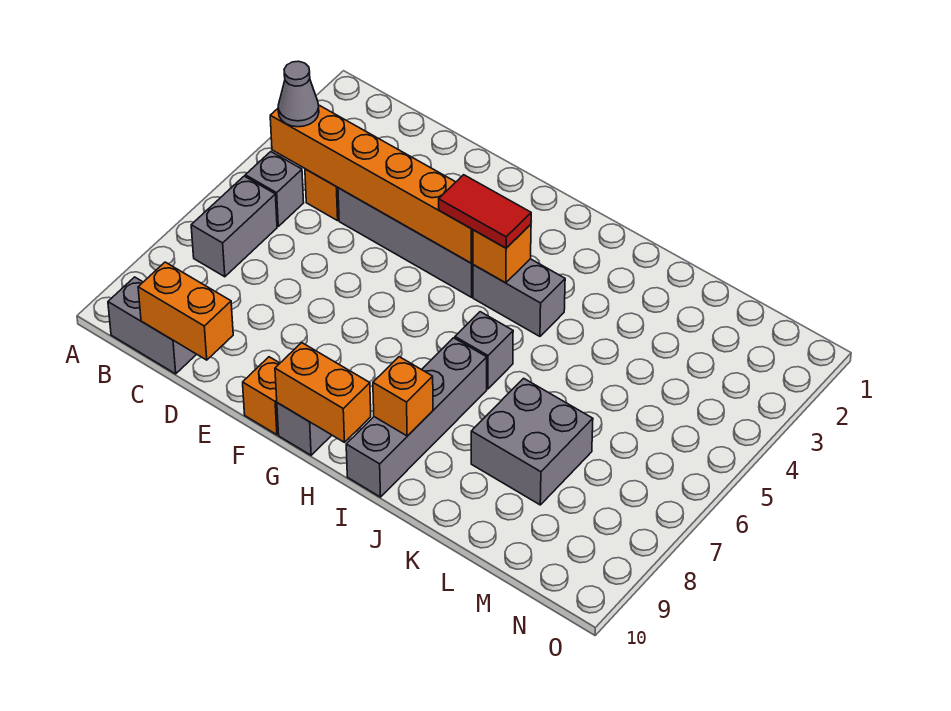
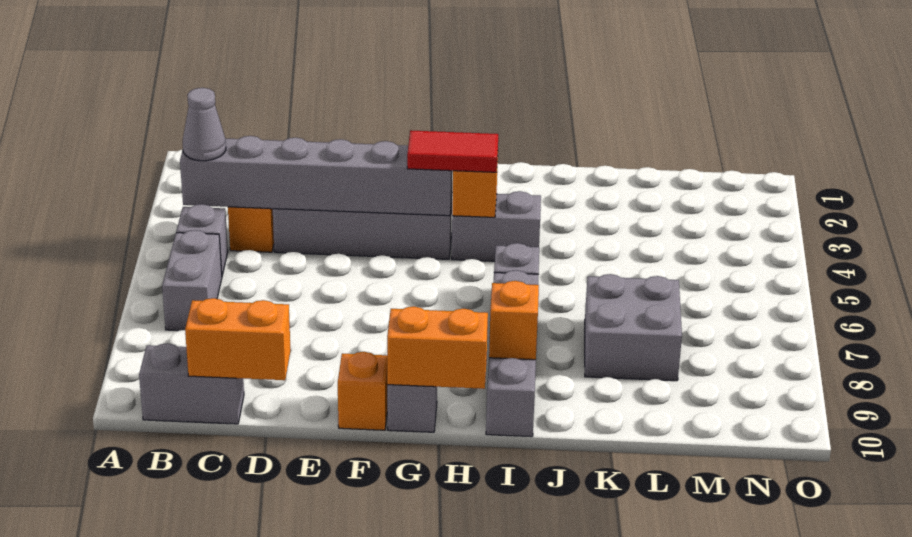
orange 1x6 brick [270,105,473,263] -> grey 1x6 brick [180,136,453,216]

